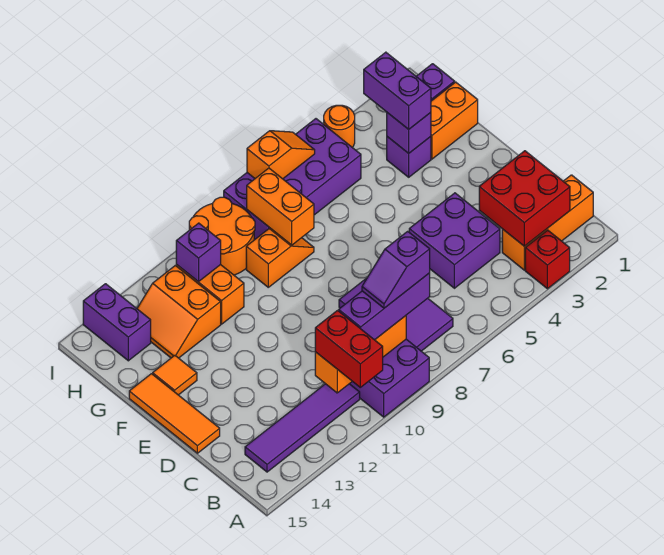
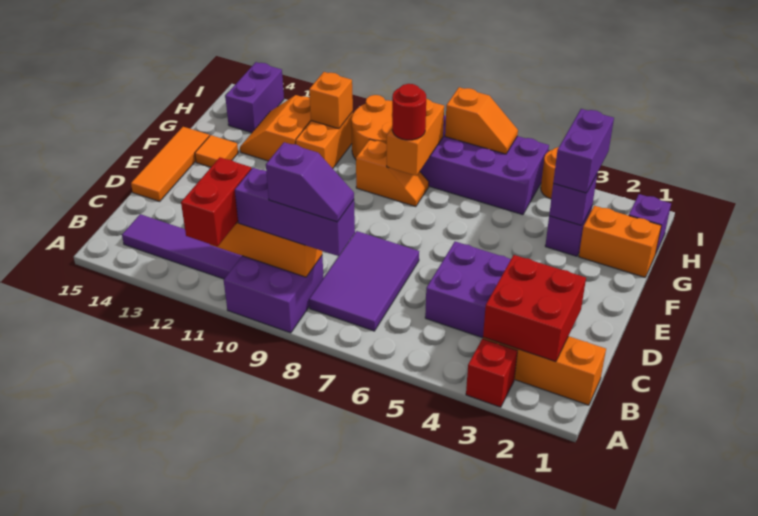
purple 1x2 slope [362,231,430,308] -> purple 1x2 slope turned to [266,142,354,222]
none -> red 1x1 round brick [392,84,426,140]
purple 1x1 brick [176,223,221,282] -> orange 1x1 brick [309,72,353,129]

